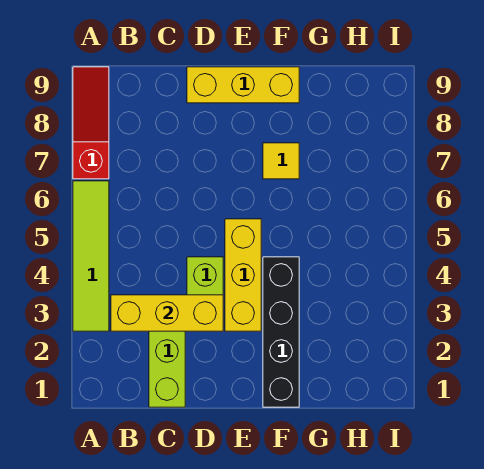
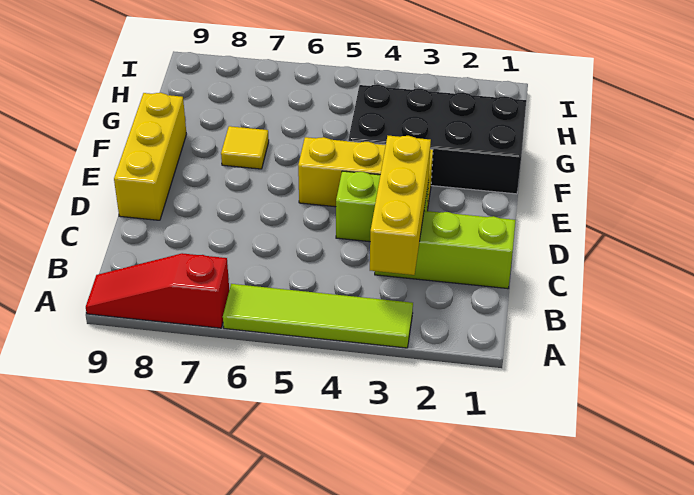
black 1x4 brick [263,257,299,407] -> black 2x4 brick [348,85,526,194]

